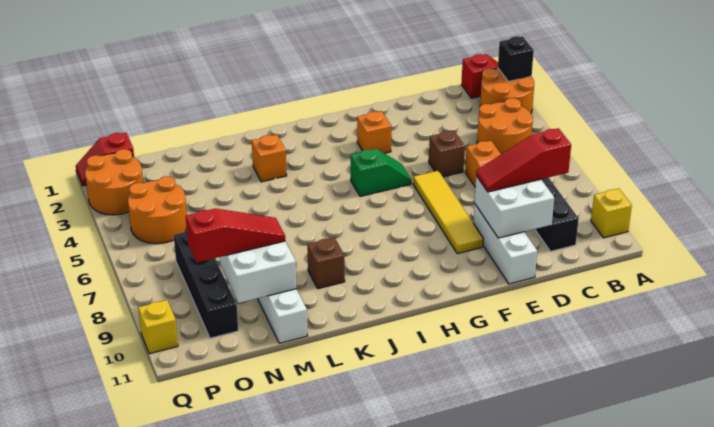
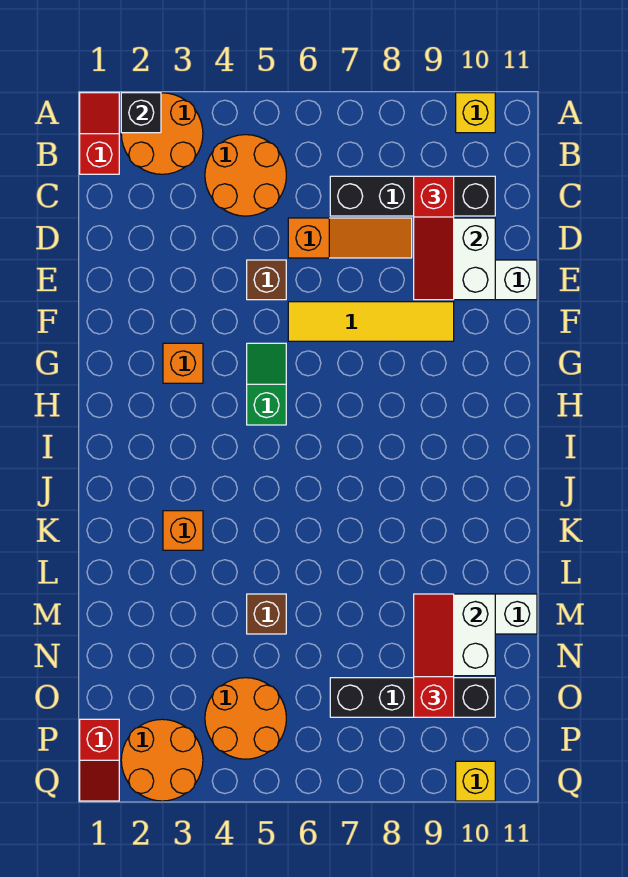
brown 1x1 brick [307,238,345,289] -> brown 1x1 brick moved to [247,594,286,634]

